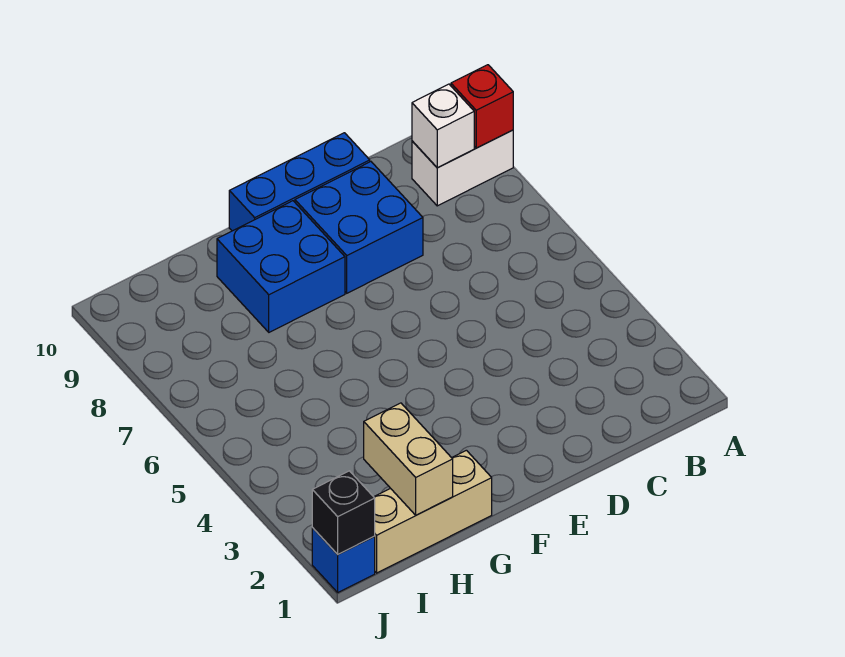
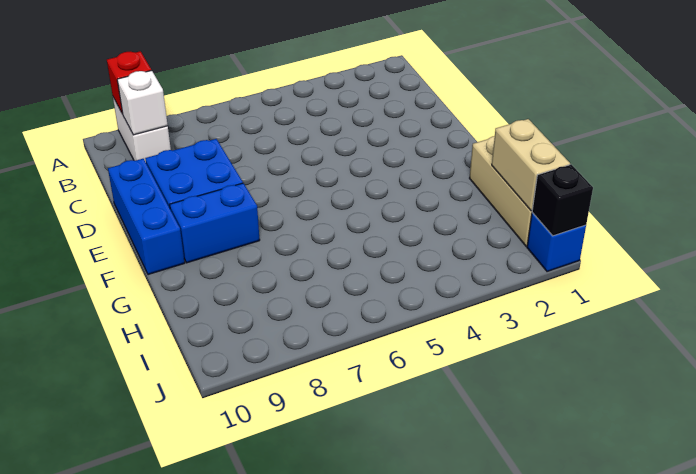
blue 2x2 brick [217,201,345,332] -> blue 1x2 brick [170,183,260,263]
tan 1x2 brick [364,403,453,515] -> tan 1x2 brick turned to [492,119,570,211]

